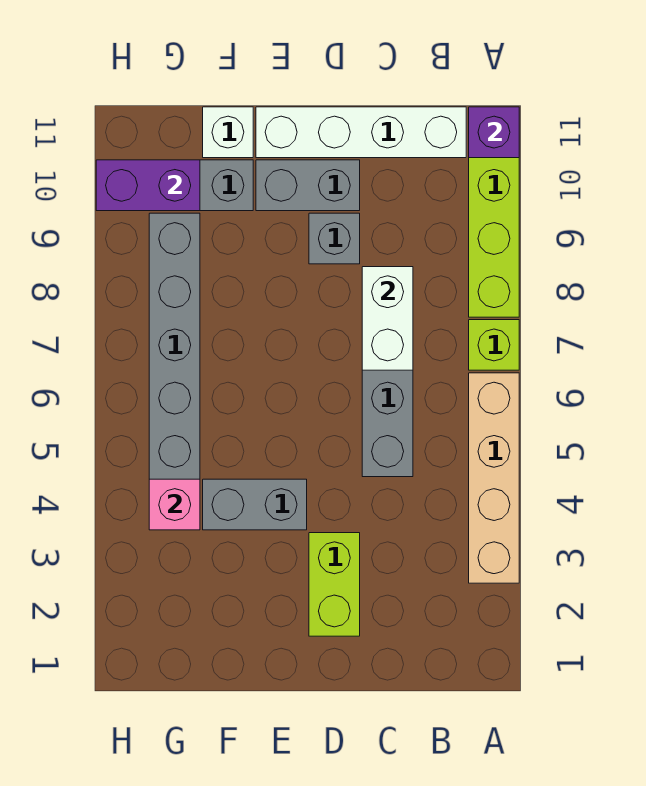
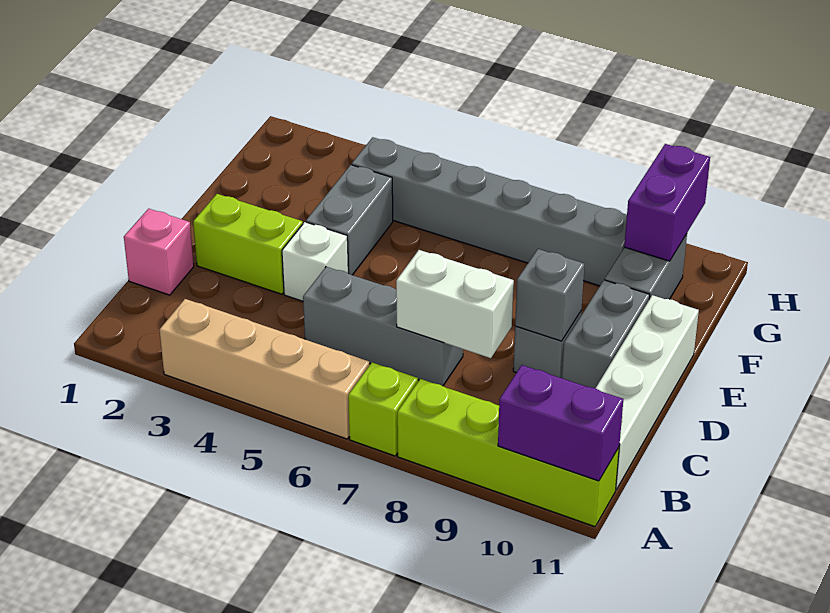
purple 1x1 brick [469,107,519,158] -> purple 1x2 brick [498,365,623,481]
none -> grey 1x1 brick [515,249,584,341]
white 1x1 brick [203,107,253,158] -> white 1x1 brick moved to [282,222,348,301]
pink 1x1 brick [149,479,200,530] -> pink 1x1 brick moved to [124,209,194,295]

